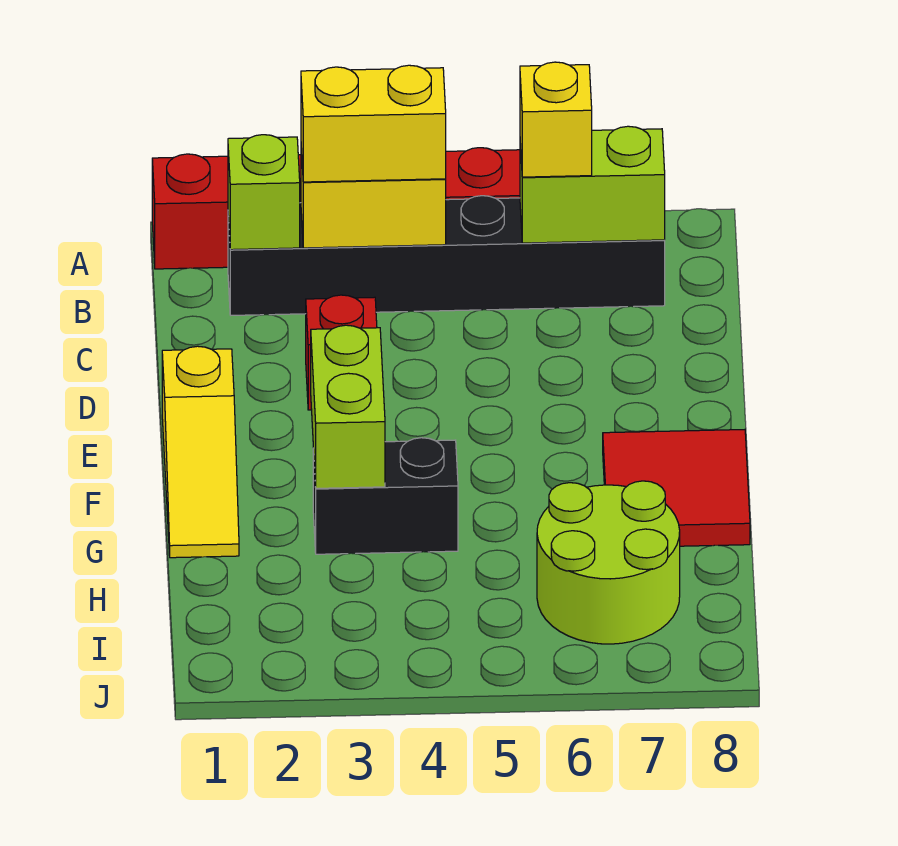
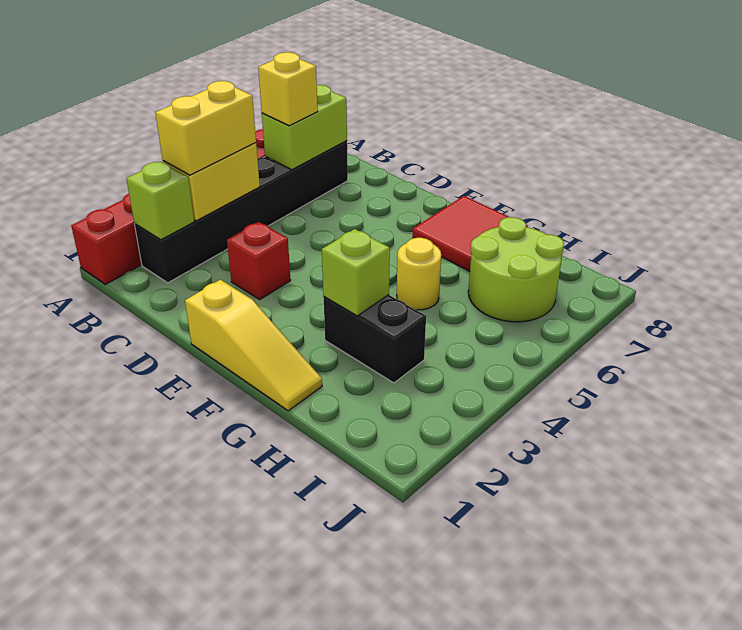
lime 1x2 brick [311,325,385,488] -> lime 1x1 brick [322,229,390,316]
black 1x2 brick [313,438,458,554] -> black 1x2 brick turned to [324,295,426,383]
none -> yellow 1x1 round brick [397,238,441,310]

